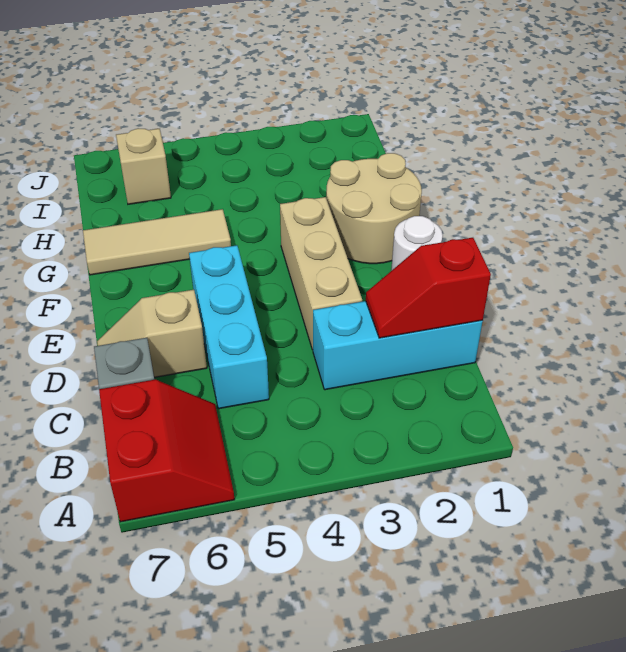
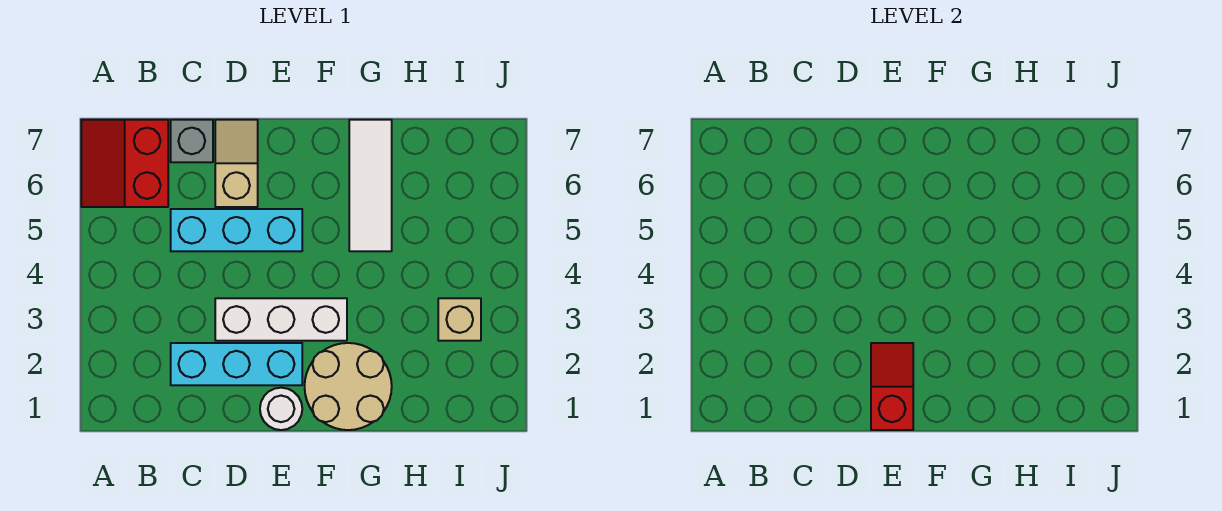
red 2x2 slope [99,379,235,522] -> red 2x2 slope turned to [81,120,168,207]
cyan 1x3 brick [313,301,483,390] -> cyan 1x3 brick turned to [171,343,302,385]
red 1x2 slope [366,238,491,338] -> red 1x2 slope moved to [871,343,913,430]
tan 1x3 brick [280,197,362,350] -> white 1x3 brick [215,298,347,341]
tan 1x3 tile [83,209,231,275] -> white 1x3 tile [349,120,392,251]
tan 1x1 brick [116,128,171,204] -> tan 1x1 brick moved to [438,298,481,341]

